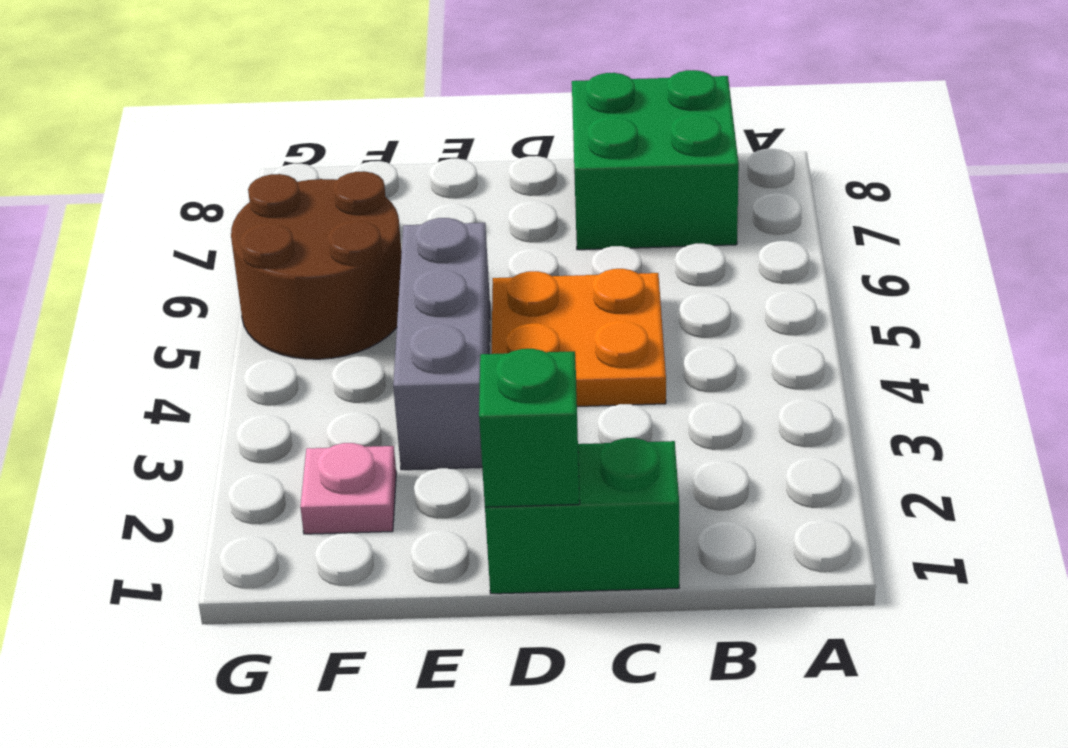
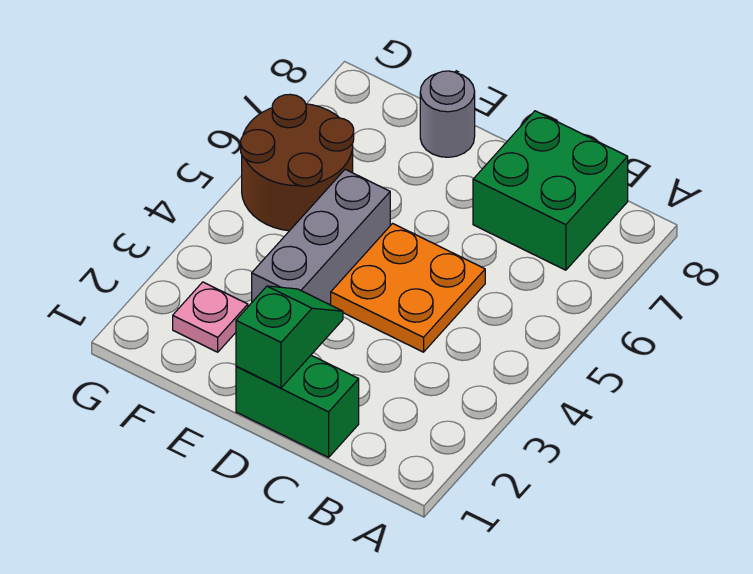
none -> grey 1x1 round brick [420,71,475,157]

